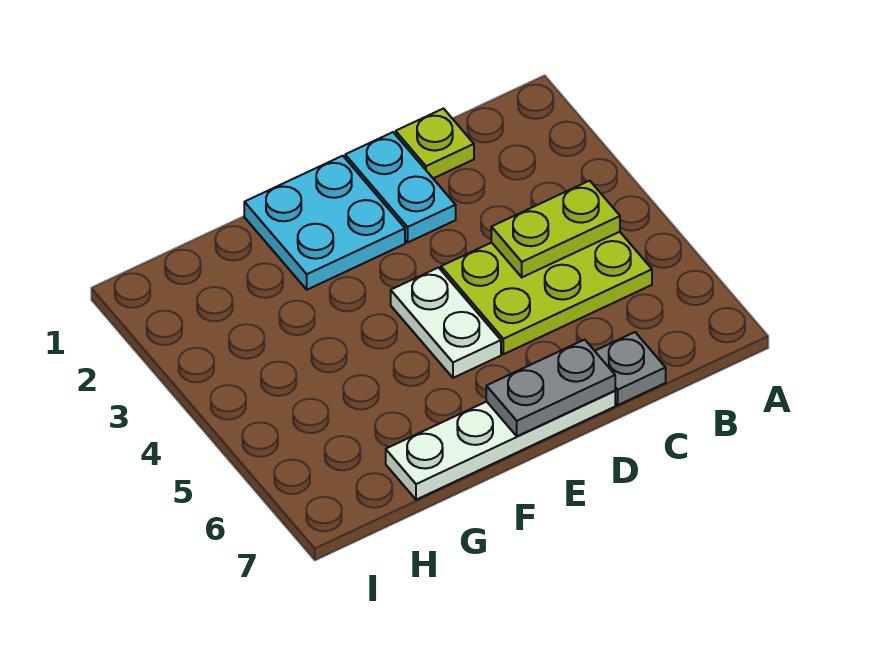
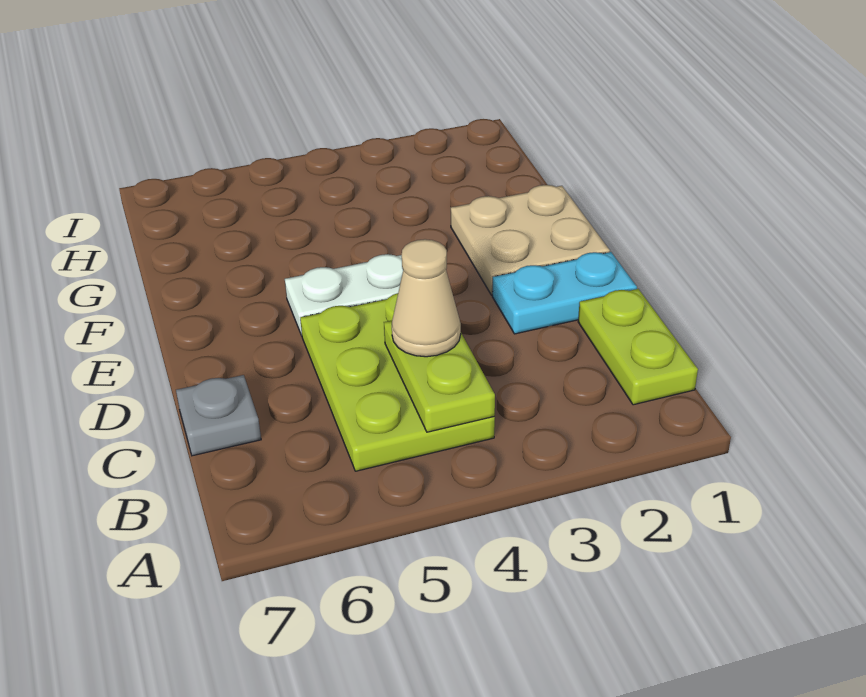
lime 1x1 plate [396,109,474,178] -> lime 1x2 plate [578,289,698,405]
none -> tan 1x1 cone [392,239,461,357]
white 1x4 plate [386,391,615,500] -> none
grey 1x2 plate [486,340,615,436] -> none
cyan 2x2 plate [244,156,405,290] -> tan 2x2 plate [451,185,610,295]

